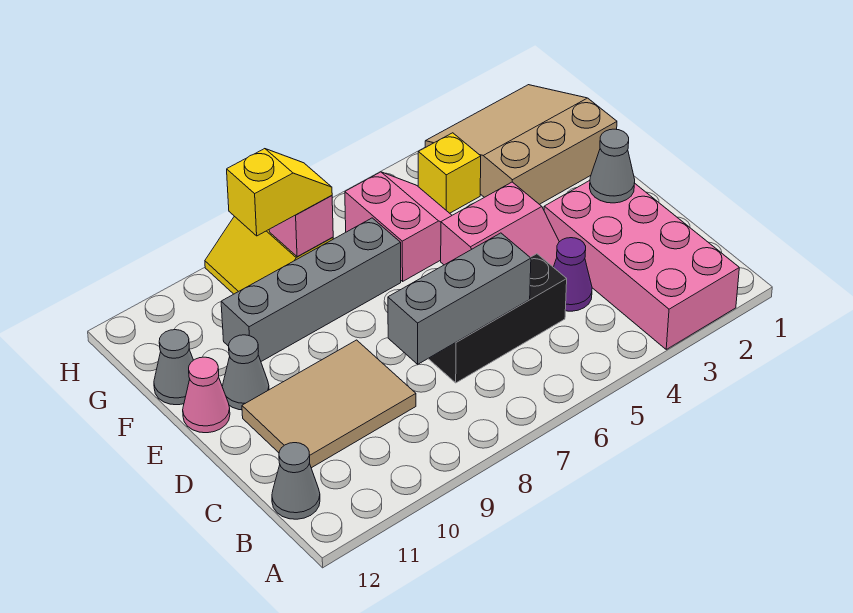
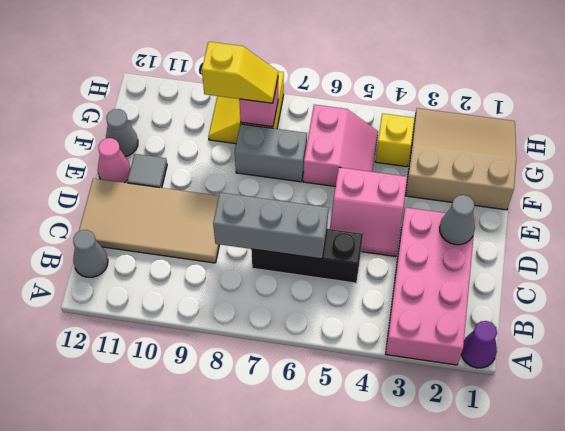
purple 1x1 cone [554,238,592,311] -> purple 1x1 cone moved to [461,321,497,368]
tan 2x3 tile [242,340,416,468] -> tan 2x4 tile [79,178,220,263]
grey 1x1 cone [222,335,269,410] -> grey 1x1 tile [127,154,167,188]
grey 1x4 brick [221,218,401,361] -> grey 1x2 brick [235,124,307,182]

